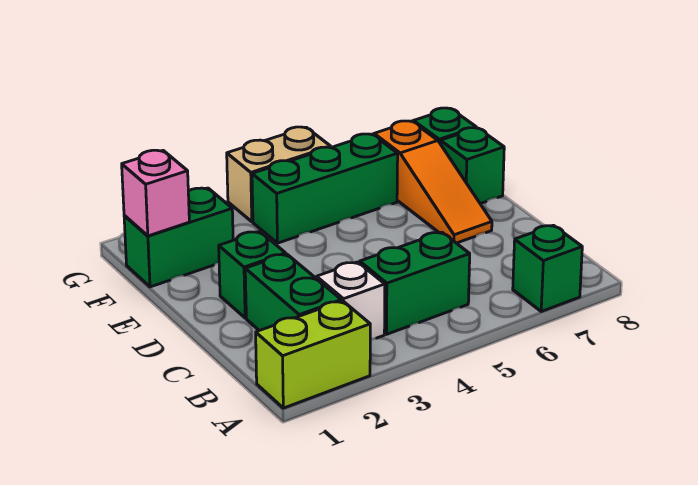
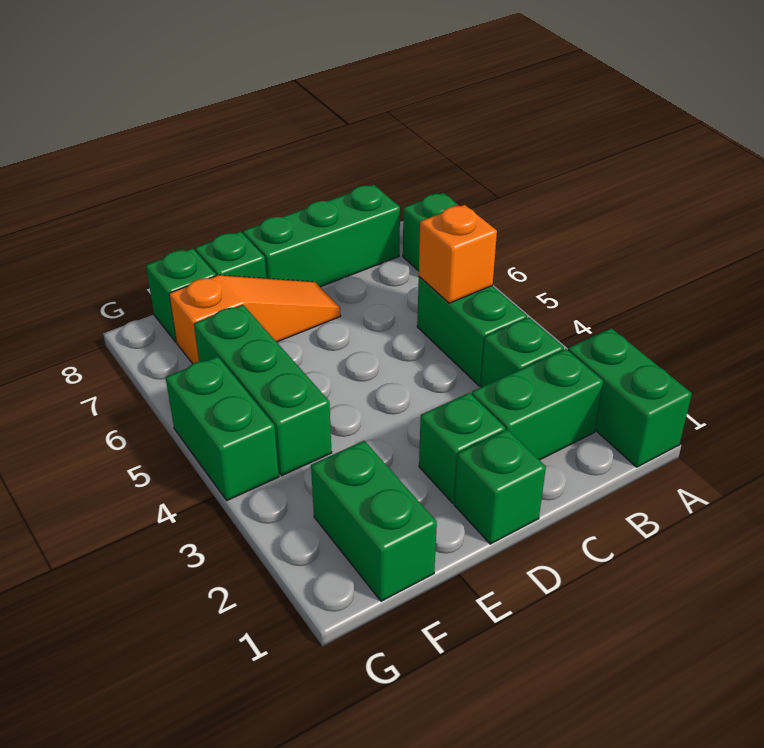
lime 1x2 brick [256,301,370,408] -> green 1x2 brick [568,328,692,467]
white 1x1 brick [317,262,385,340] -> green 1x1 brick [481,317,564,387]
none -> orange 1x1 brick [419,205,497,303]
none -> green 1x3 brick [243,185,400,287]
none -> green 1x1 brick [454,429,546,544]
pink 1x1 brick [122,150,189,236] -> none
tan 1x2 brick [227,127,331,222] -> green 1x2 brick [166,356,279,500]

